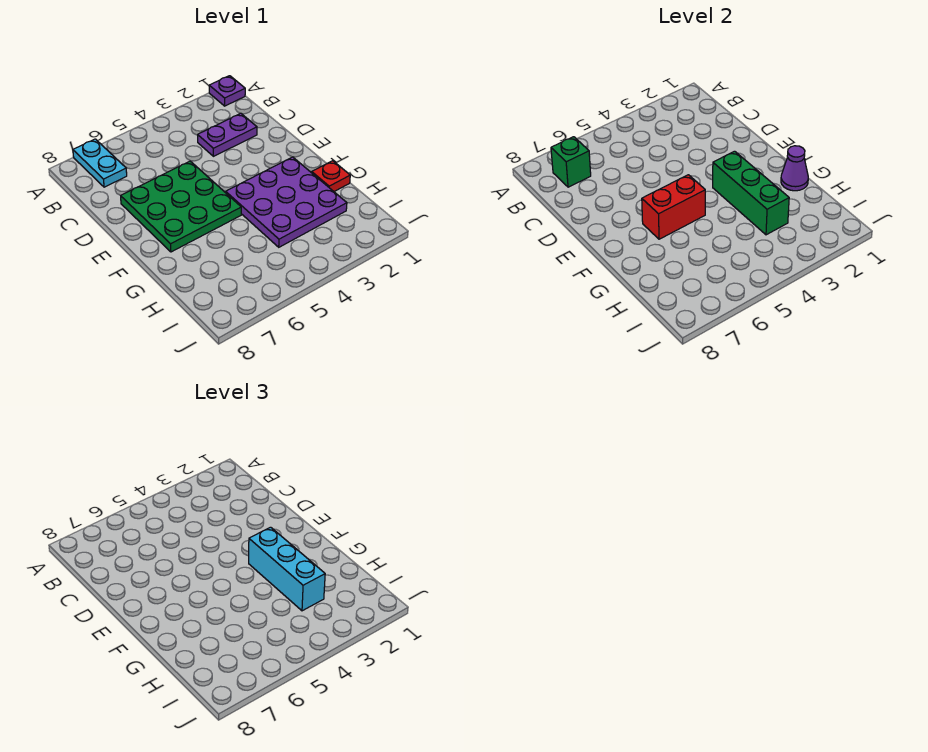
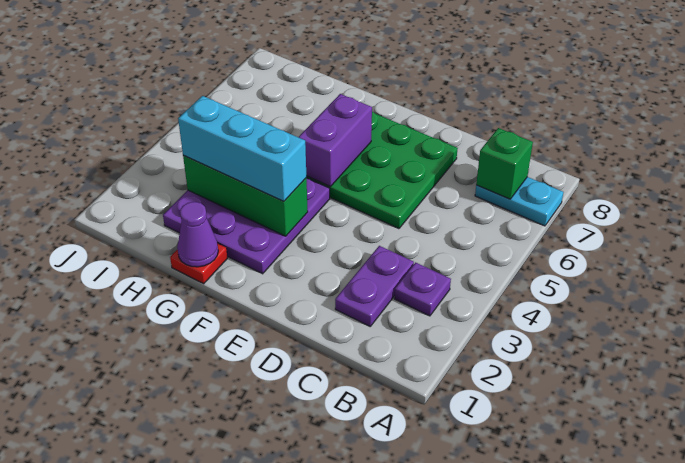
purple 1x1 plate [209,76,245,106] -> purple 1x1 plate moved to [394,263,451,316]
red 1x2 brick [642,175,705,239] -> purple 1x2 brick [298,94,372,186]

